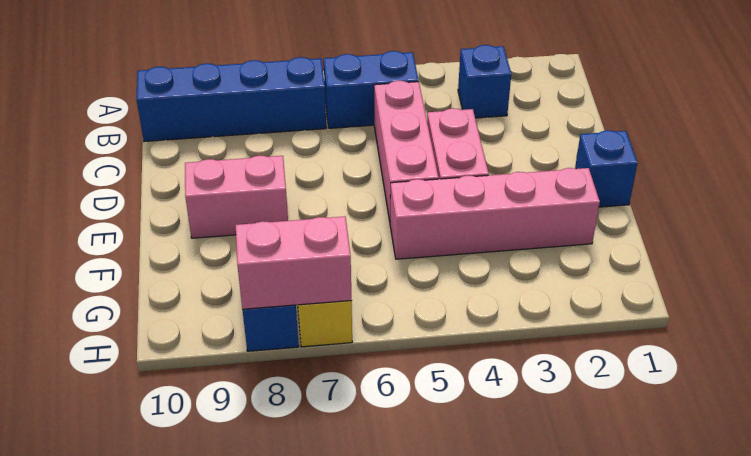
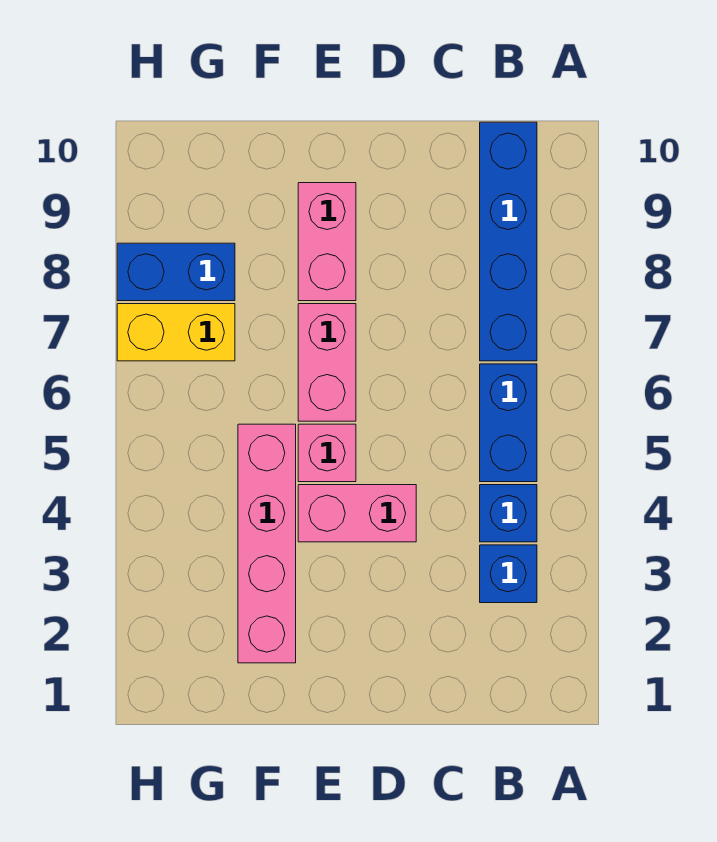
pink 1x3 brick [374,81,438,221] -> pink 1x1 brick [298,424,356,482]
blue 1x1 brick [575,130,638,207] -> blue 1x1 brick moved to [480,485,537,542]
pink 1x2 brick [236,217,352,309] -> pink 1x2 brick moved to [298,304,356,421]

